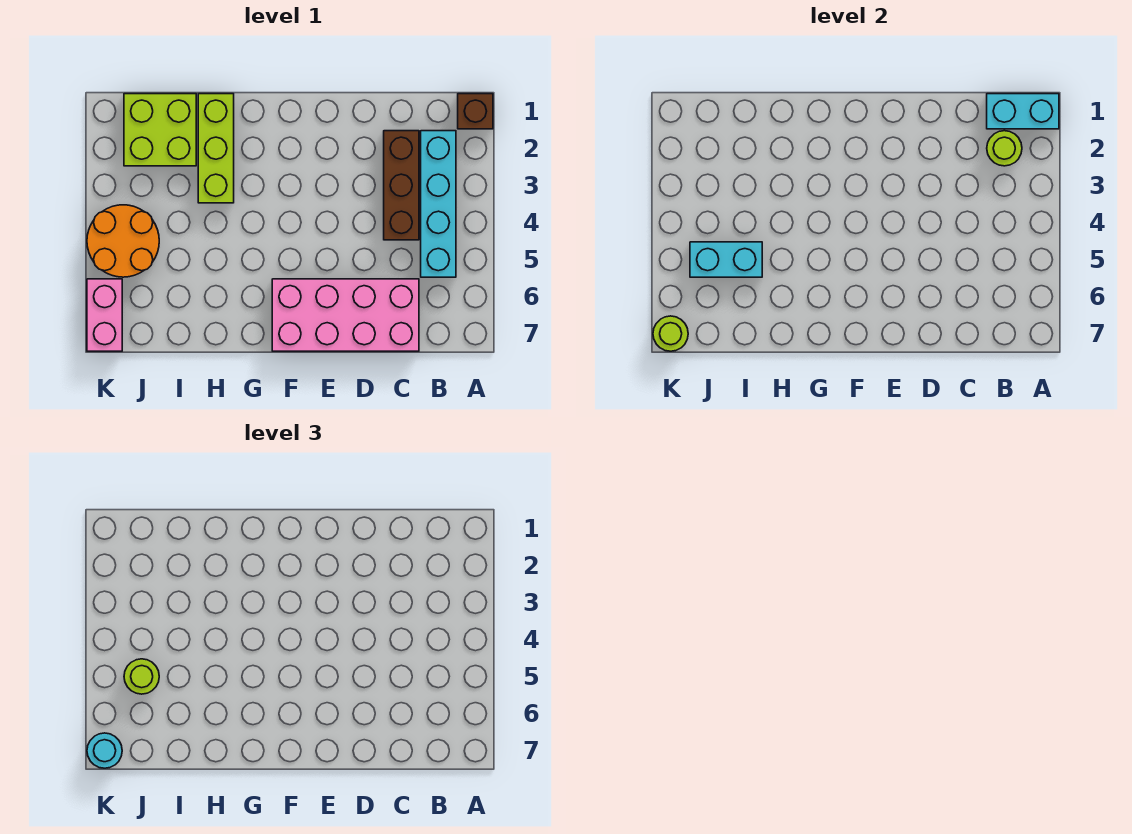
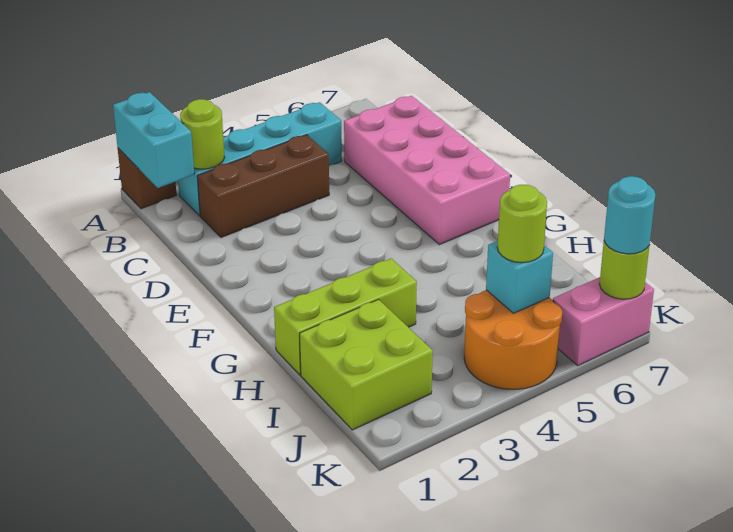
cyan 1x2 brick [690,242,762,277] -> cyan 1x1 brick [486,241,553,313]

